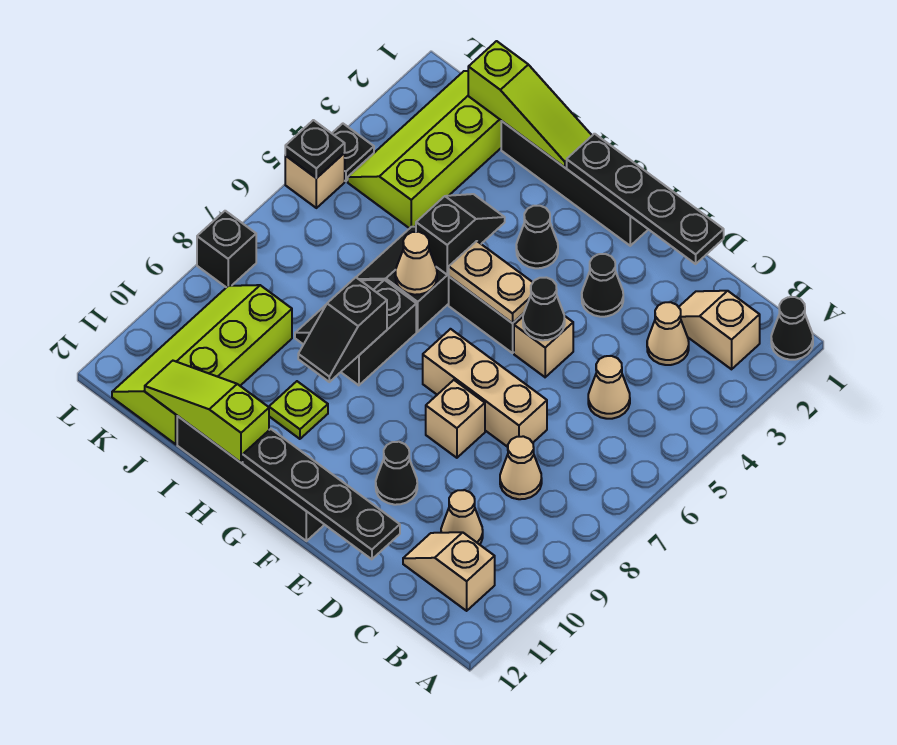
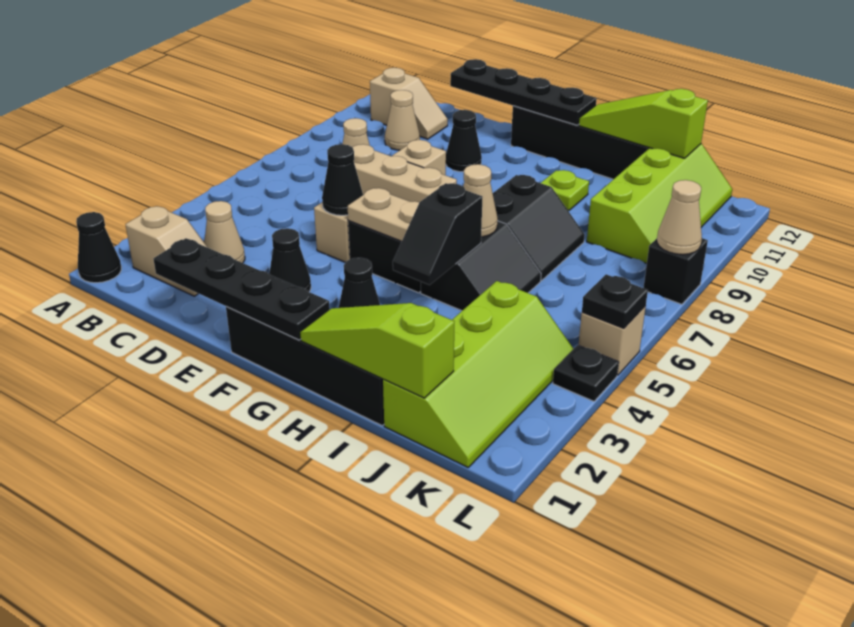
tan 1x1 cone [588,356,630,419] -> tan 1x1 cone moved to [657,180,702,255]
black 1x2 slope [298,277,387,382] -> none
lime 1x3 slope [145,361,269,462] -> lime 1x3 slope turned to [579,89,708,158]

